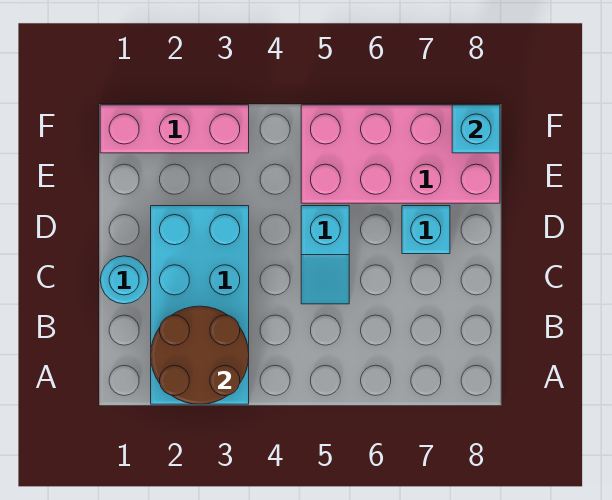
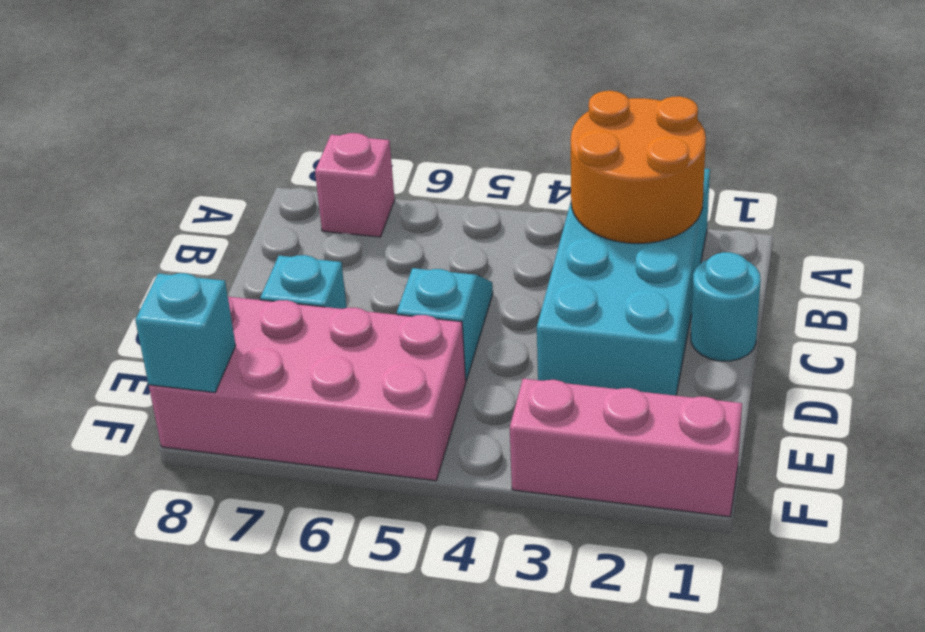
brown 2x2 round brick [151,306,249,404] -> orange 2x2 round brick [571,91,706,244]
none -> pink 1x1 brick [315,133,395,237]

